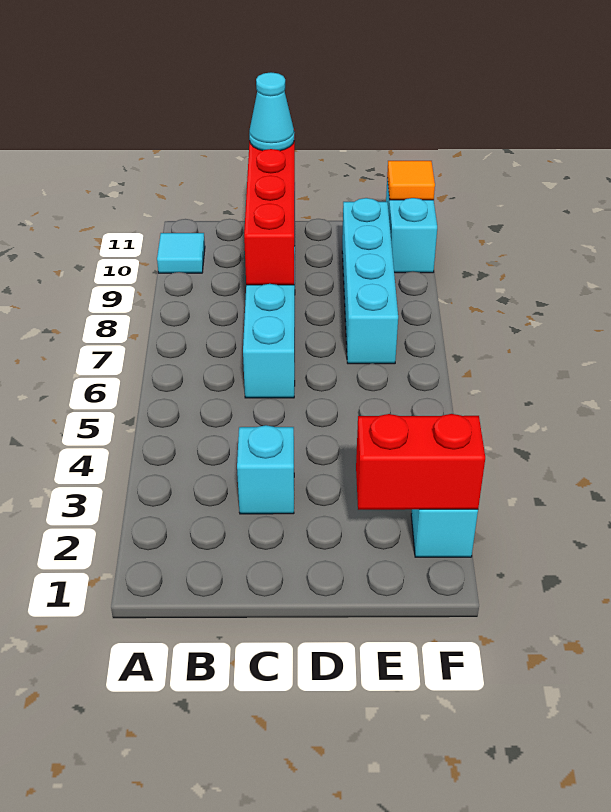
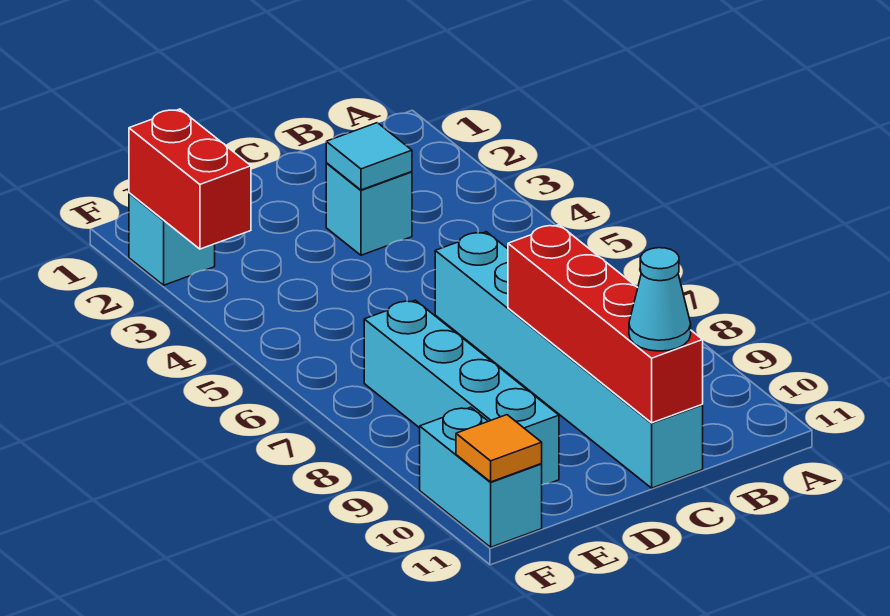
cyan 1x1 tile [157,233,205,273] -> cyan 1x1 tile moved to [326,123,412,190]
red 1x2 brick [356,414,485,510] -> red 1x2 brick turned to [129,109,251,249]

